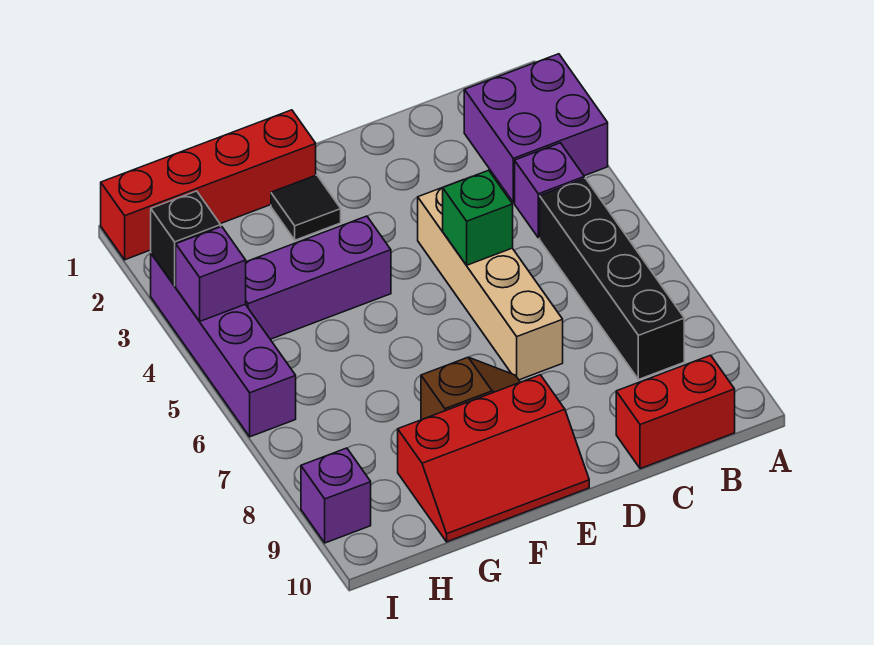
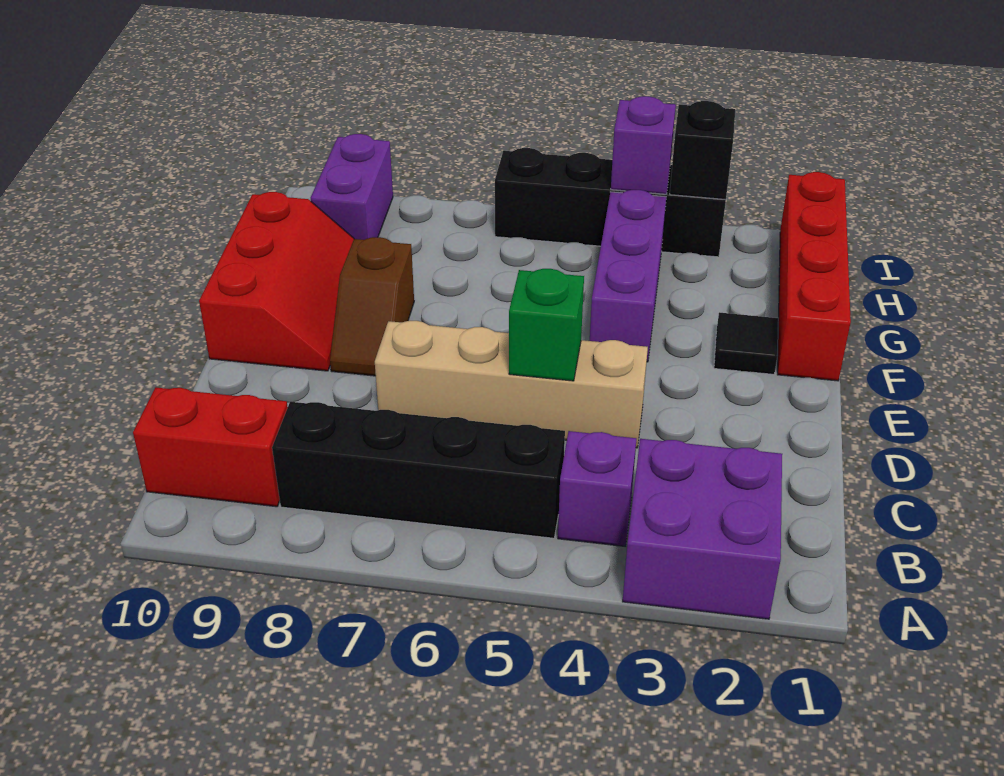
red 1x2 brick [616,355,735,469] -> red 1x2 brick turned to [133,387,288,507]
red 2x3 slope [398,375,589,542] -> red 2x3 slope turned to [199,192,354,371]
purple 1x4 brick [151,254,296,437] -> black 1x4 brick [495,148,726,257]
purple 1x1 brick [301,448,371,543] -> purple 1x2 brick [311,134,393,240]

